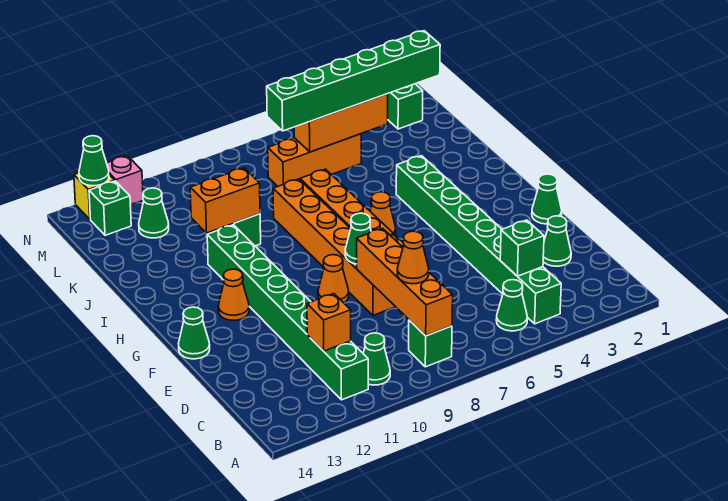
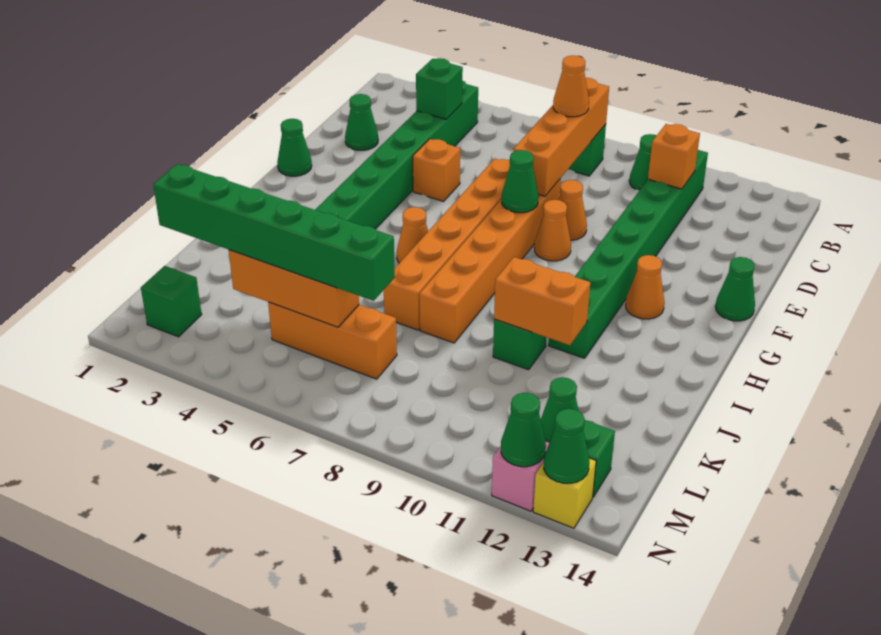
green 1x1 cone [496,280,527,331] -> green 1x1 cone moved to [501,393,546,467]
none -> orange 1x1 brick [413,139,460,202]
none -> orange 1x1 cone [558,180,587,240]

